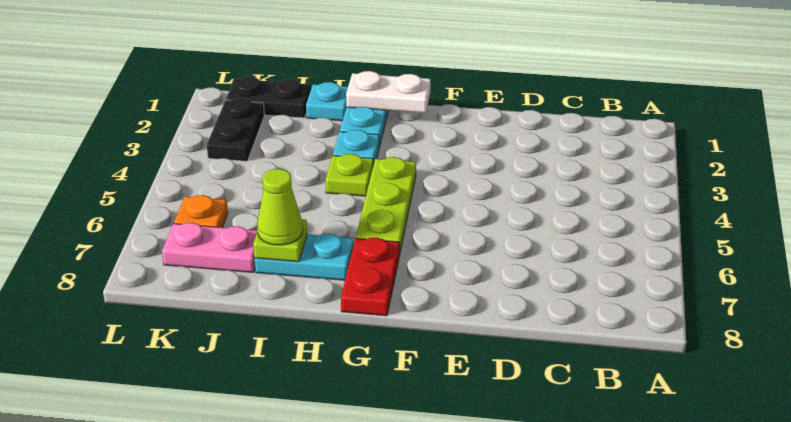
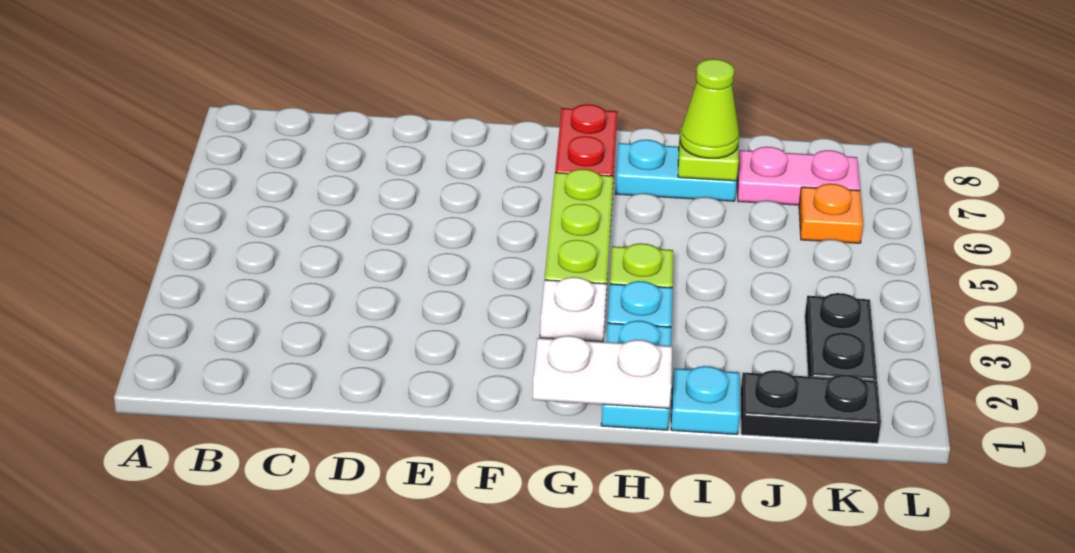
none -> white 1x1 plate [540,277,607,342]

